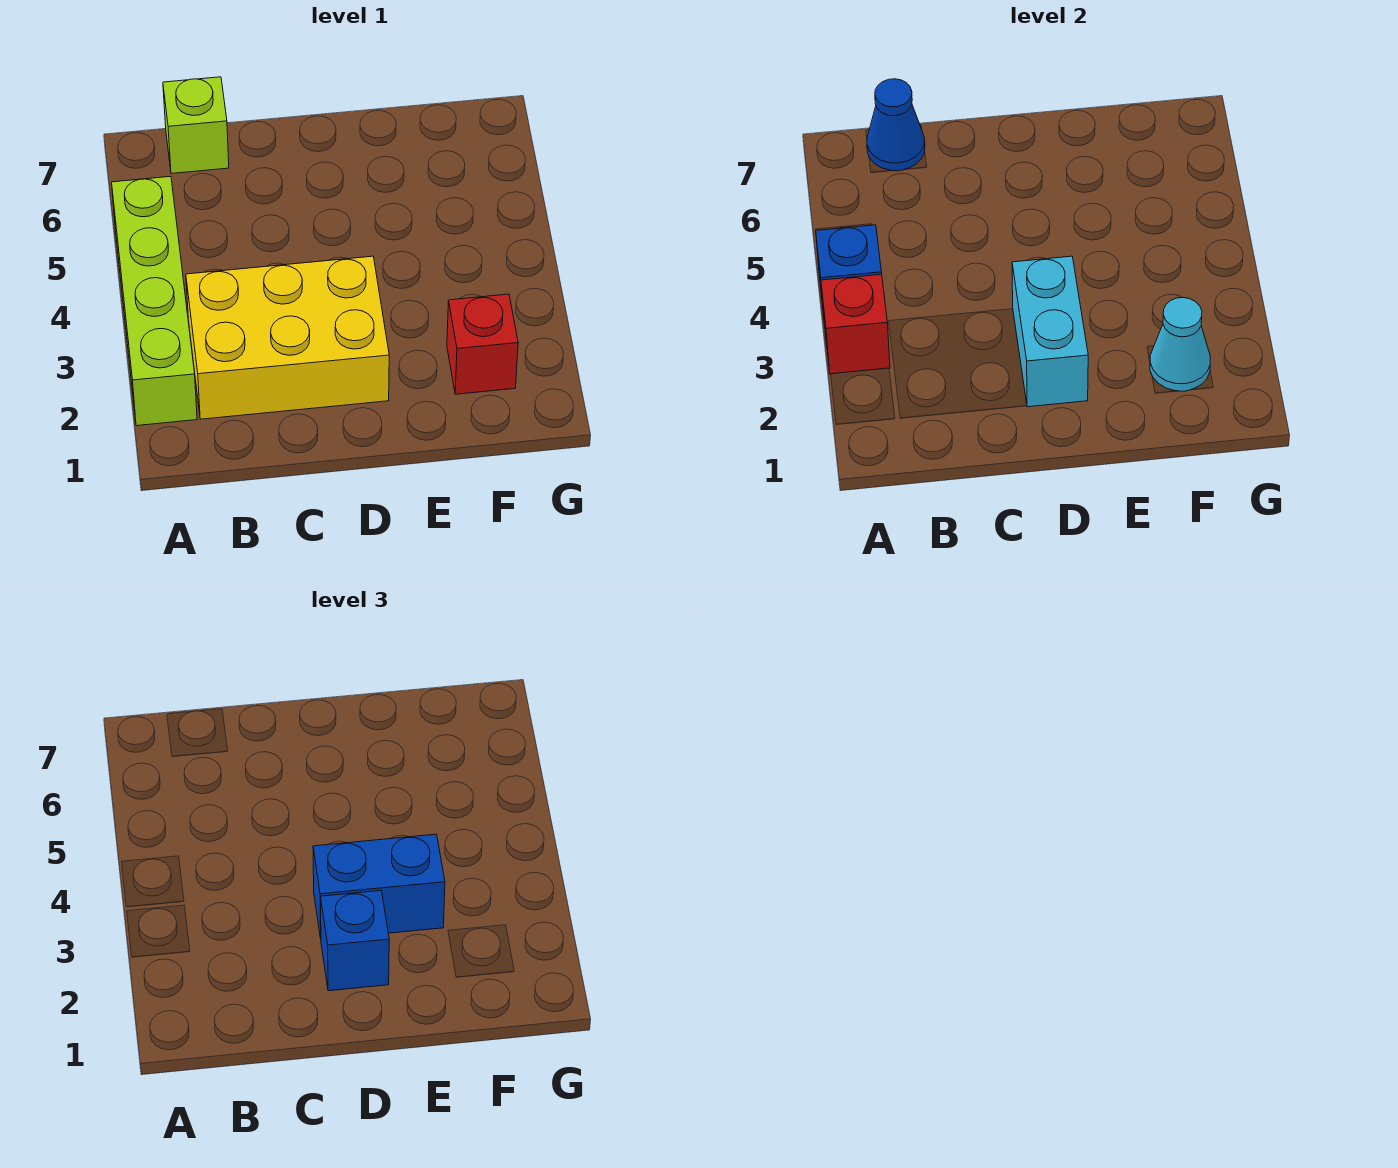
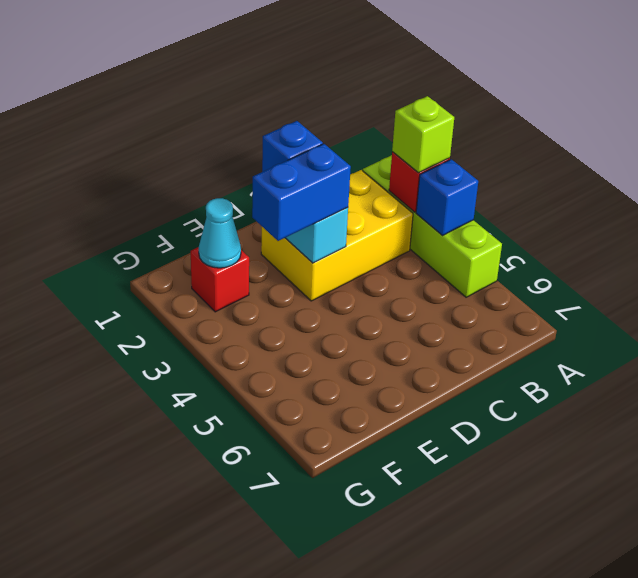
lime 1x1 brick [163,77,229,174] -> lime 1x1 brick moved to [392,96,454,173]
blue 1x1 cone [867,79,925,171] -> none

